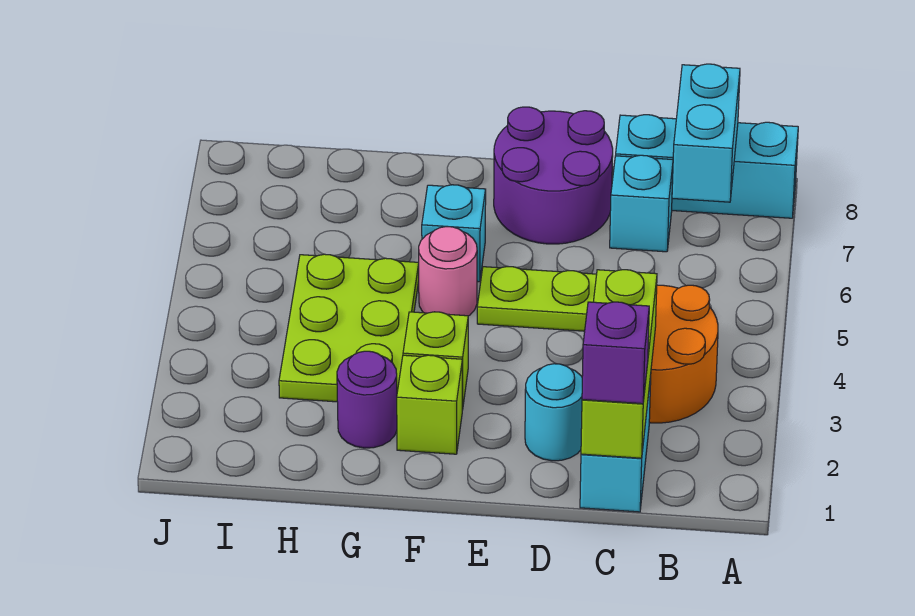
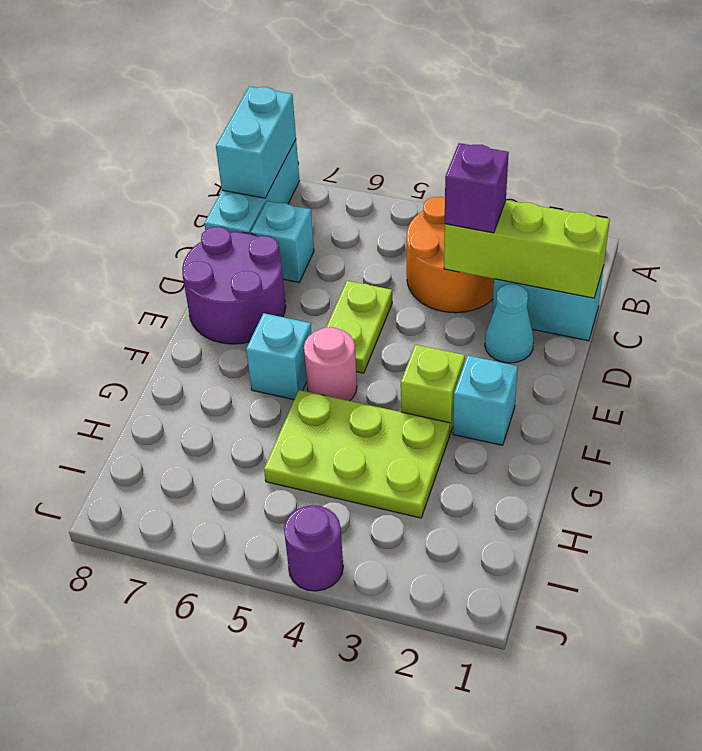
cyan 1x2 brick [672,64,740,202] -> cyan 1x2 brick turned to [216,86,296,198]
purple 1x1 brick [582,302,649,404] -> purple 1x1 brick moved to [445,143,509,233]
cyan 1x1 round brick [525,364,582,461] -> cyan 1x1 cone [485,284,534,363]
lime 1x1 brick [397,355,462,454] -> cyan 1x1 brick [453,356,518,445]
purple 1x1 round brick [337,351,397,448] -> purple 1x1 round brick moved to [284,505,343,591]

